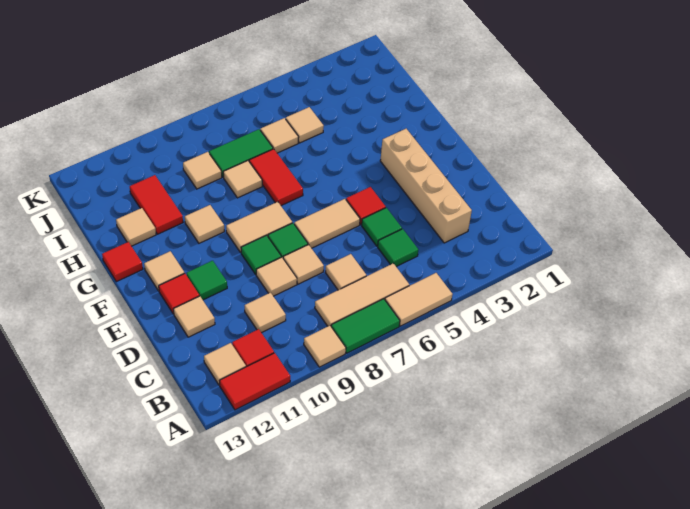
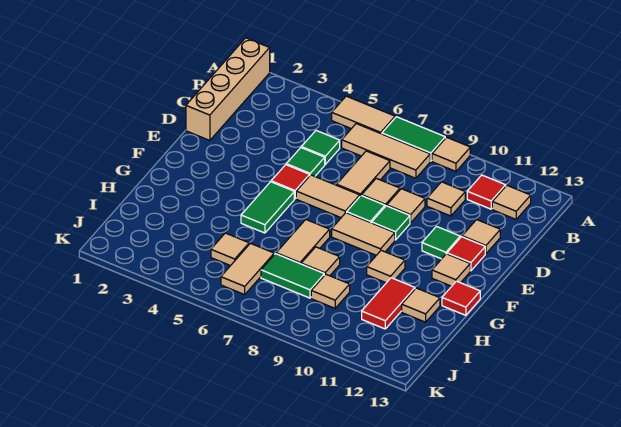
red 1x2 tile [220,353,290,410] -> none
tan 1x4 brick [380,129,472,243] -> tan 1x4 brick moved to [186,38,270,141]
tan 1x1 tile [325,254,366,290] -> tan 1x2 tile [337,151,390,196]
none -> green 1x2 tile [241,182,294,233]
red 1x2 tile [249,149,303,206] -> tan 1x2 tile [276,220,330,264]
tan 1x1 tile [260,118,299,153] -> tan 1x2 tile [221,243,274,295]

